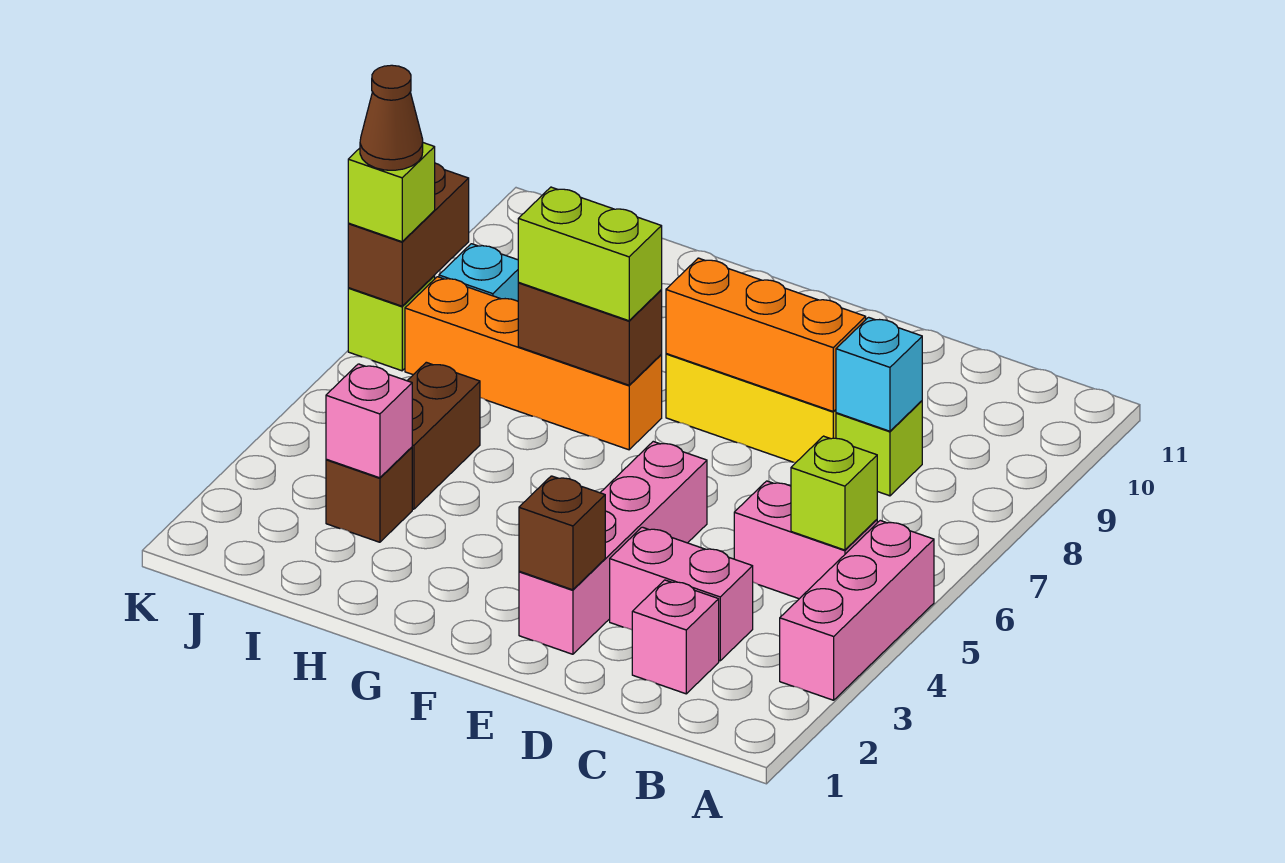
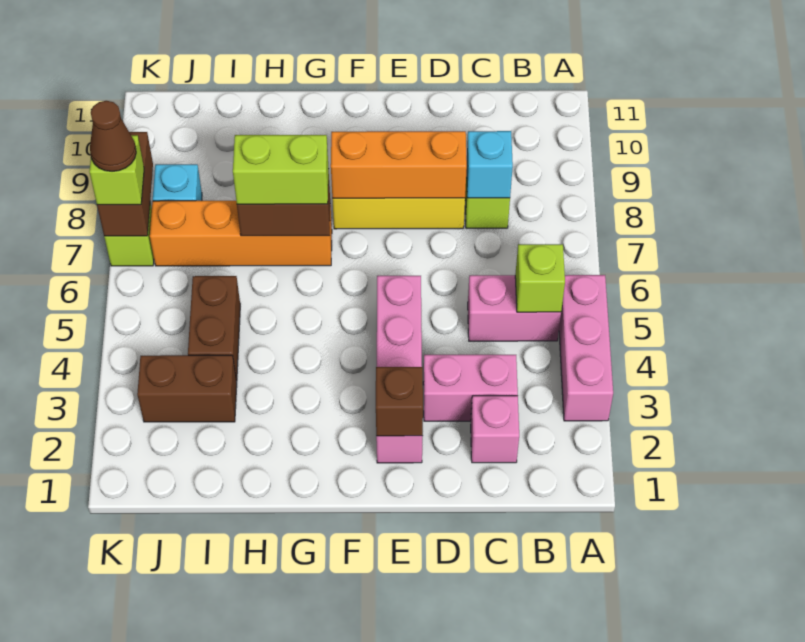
brown 1x1 brick [326,447,412,542] -> brown 1x2 brick [137,355,237,422]
pink 1x1 brick [326,364,412,478] -> none

